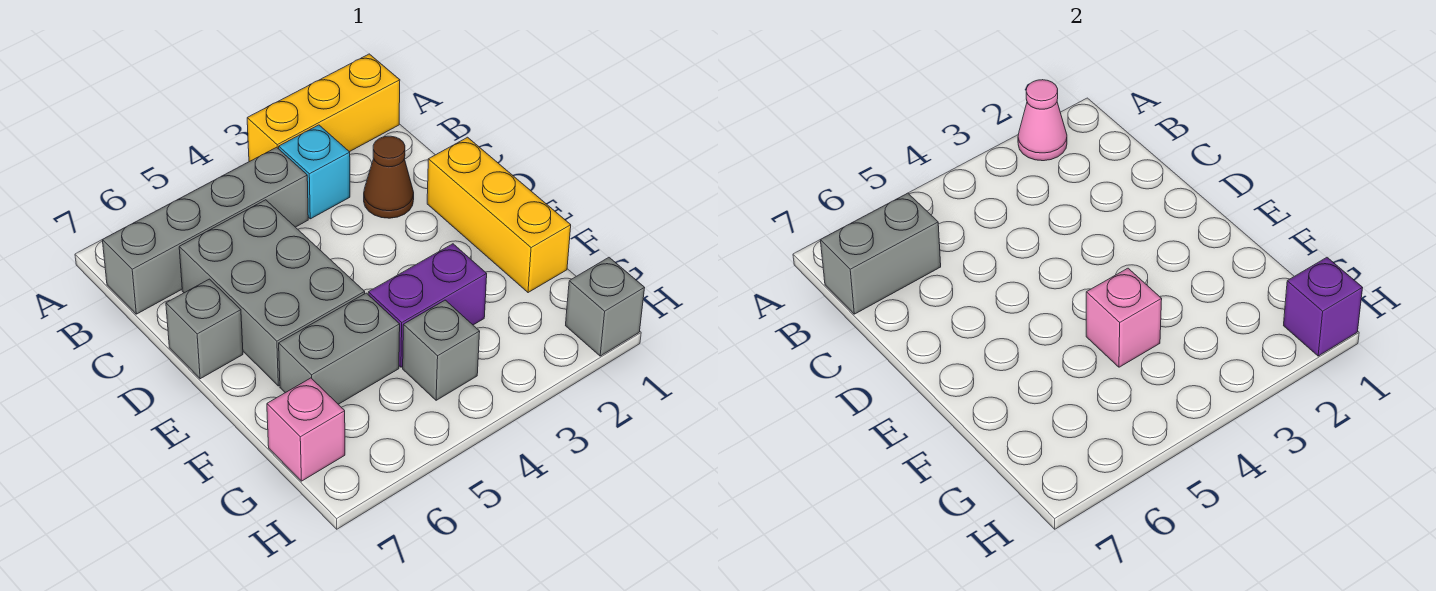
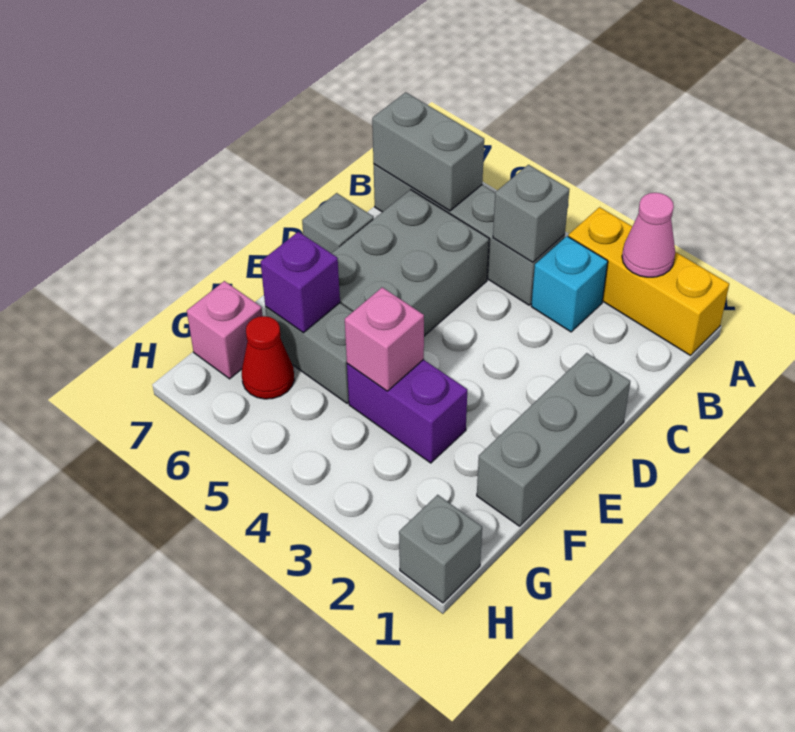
brown 1x1 cone [364,136,414,218] -> none
yellow 1x3 brick [427,137,571,293] -> grey 1x3 brick [477,353,630,526]
grey 1x1 brick [403,300,480,400] -> grey 1x1 brick moved to [493,165,569,262]
none -> red 1x1 cone [242,316,294,399]
purple 1x1 brick [1284,258,1362,356] -> purple 1x1 brick moved to [261,232,340,333]

